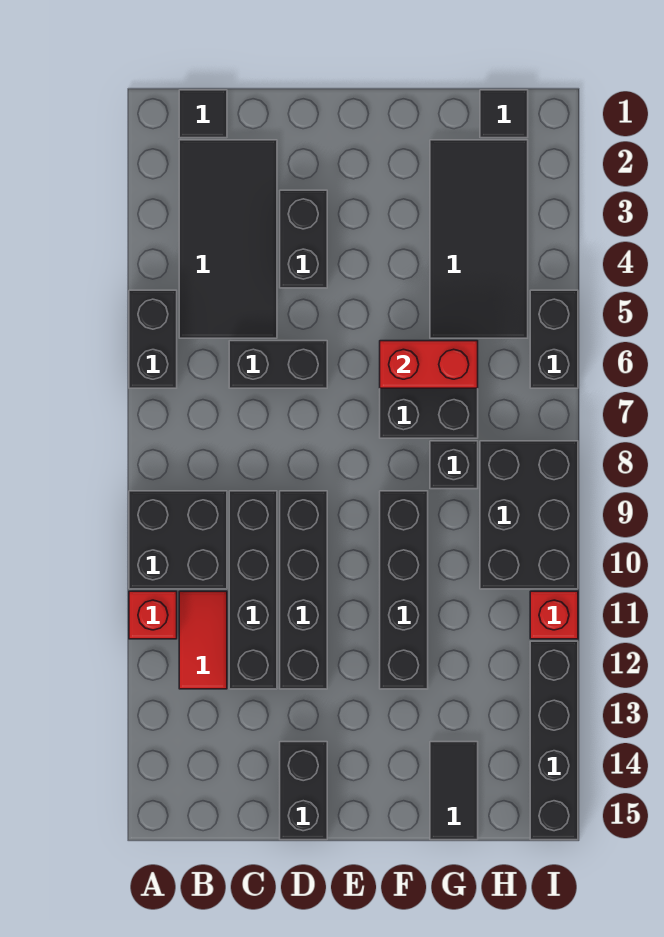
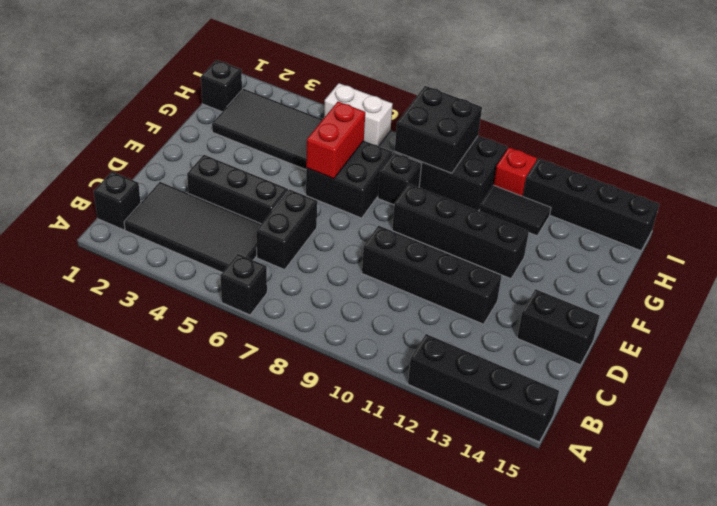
black 1x2 brick [129,290,177,388] -> black 1x1 brick [220,254,267,315]
black 2x2 brick [129,491,227,589] -> black 2x2 brick moved to [395,86,482,173]
red 1x1 brick [129,591,177,639] -> none
black 1x1 tile [179,90,227,138] -> black 1x1 brick [94,172,141,230]
red 1x2 tile [179,591,227,689] -> none
black 1x4 brick [229,491,277,689] -> black 1x4 brick moved to [408,334,559,442]
black 1x2 brick [280,190,327,288] -> black 1x3 brick [187,155,288,224]
black 1x2 tile [430,742,478,840] -> black 1x2 tile moved to [479,185,551,236]
black 1x1 tile [480,90,528,138] -> black 1x1 brick [201,60,242,112]
black 1x2 brick [530,290,578,388] -> white 1x2 brick [324,83,393,146]

